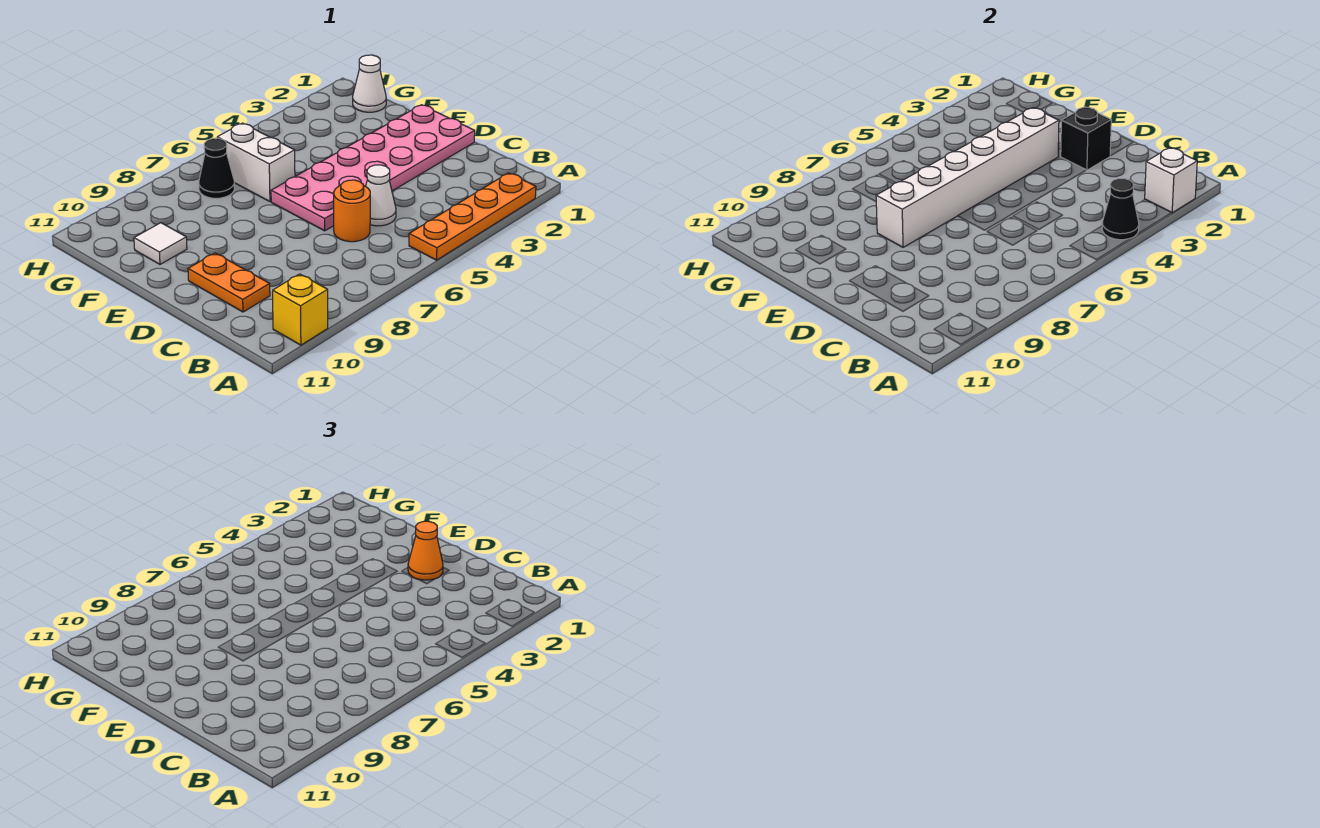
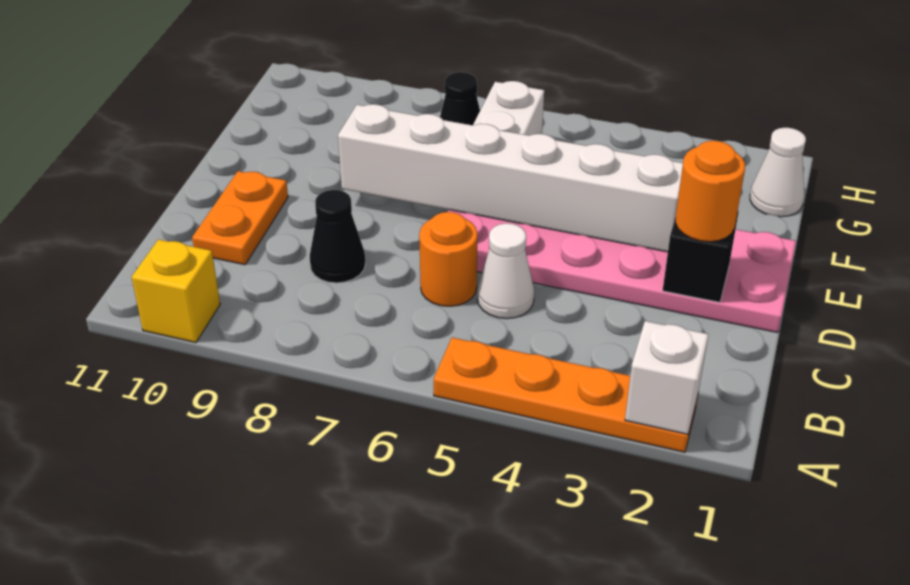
black 1x1 cone [1102,179,1139,240] -> black 1x1 cone moved to [310,190,366,283]
orange 1x1 cone [408,521,443,580] -> orange 1x1 round brick [675,141,745,242]
white 1x1 tile [134,223,187,264] -> none

